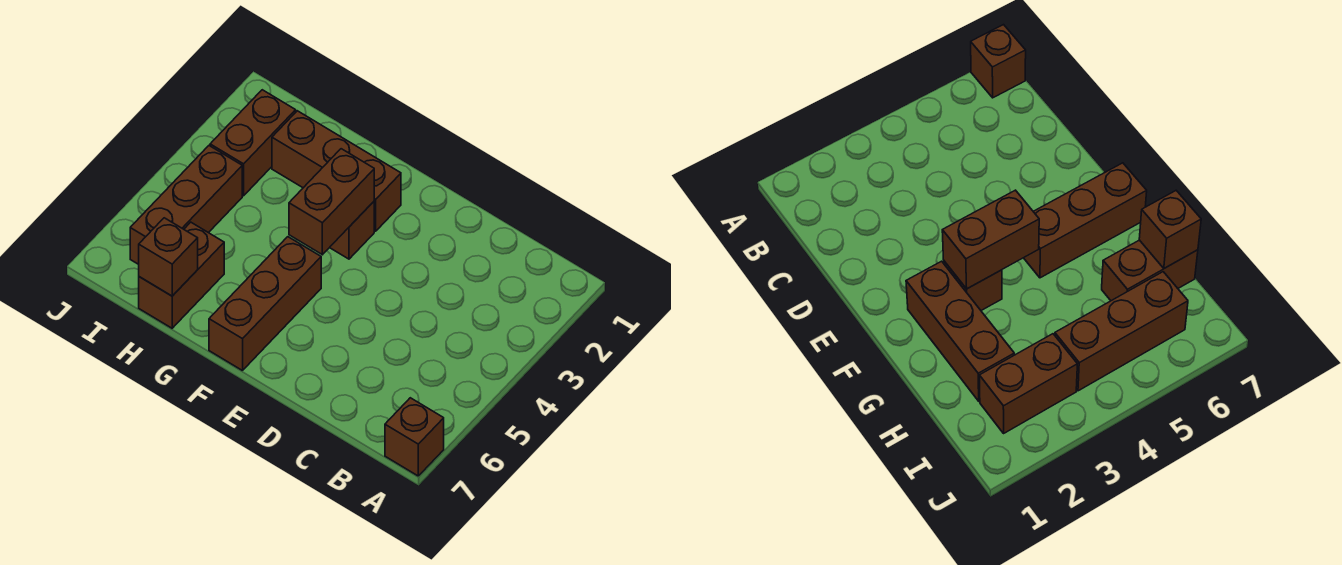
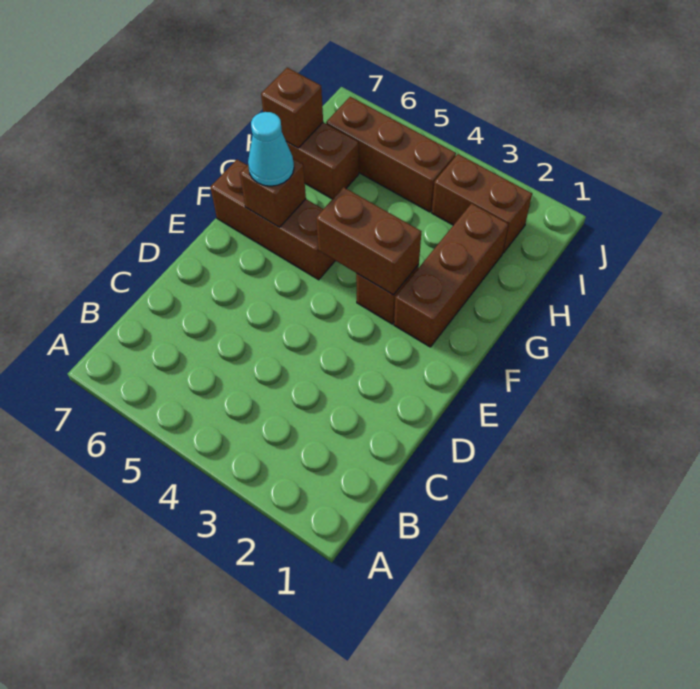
brown 1x1 brick [385,398,444,476] -> brown 1x1 brick moved to [240,159,306,227]
none -> cyan 1x1 cone [248,112,294,186]

